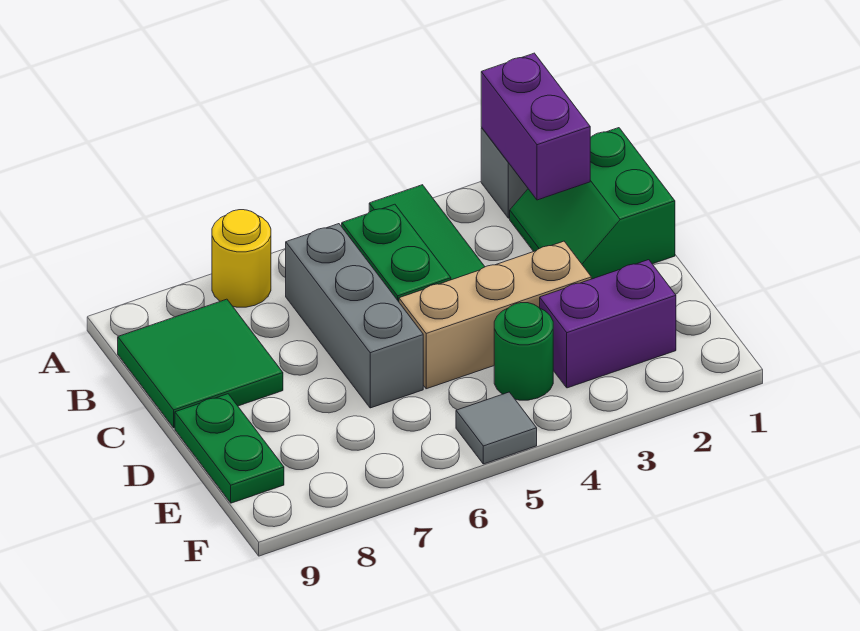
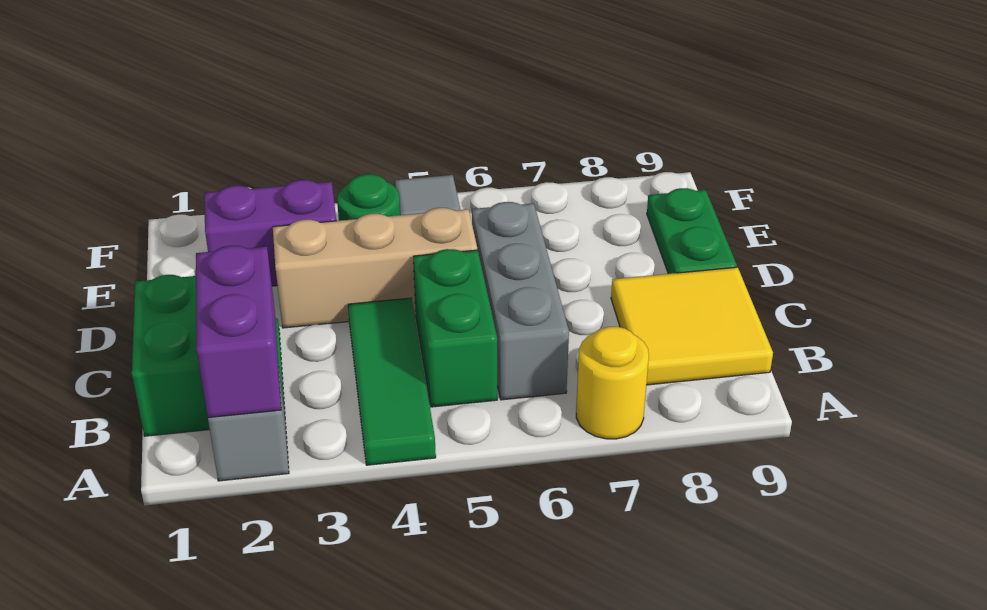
green 2x2 tile [118,299,283,428] -> yellow 2x2 tile [611,267,773,385]

